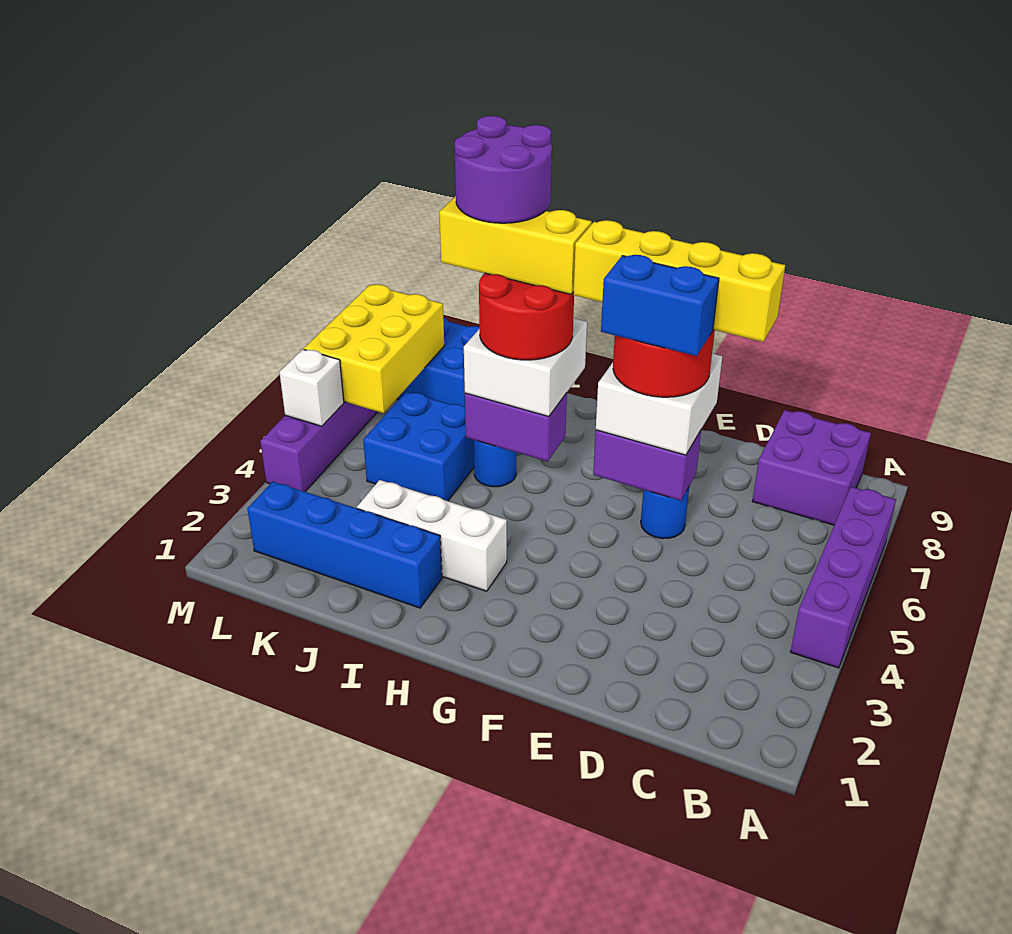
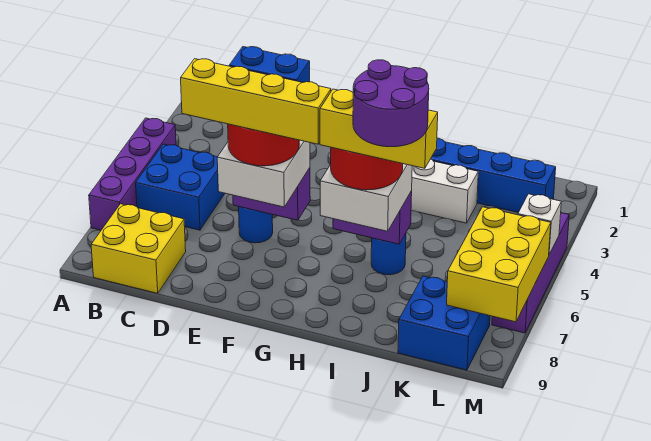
purple 2x2 brick [752,410,871,525] -> yellow 2x2 brick [91,204,186,293]
blue 2x2 brick [363,392,474,501] -> blue 2x2 brick moved to [136,144,225,230]

